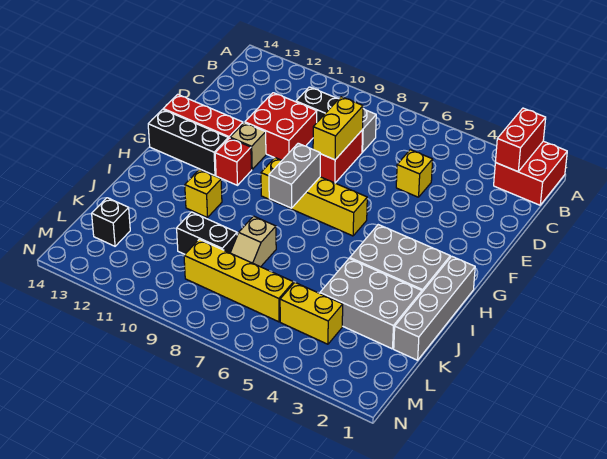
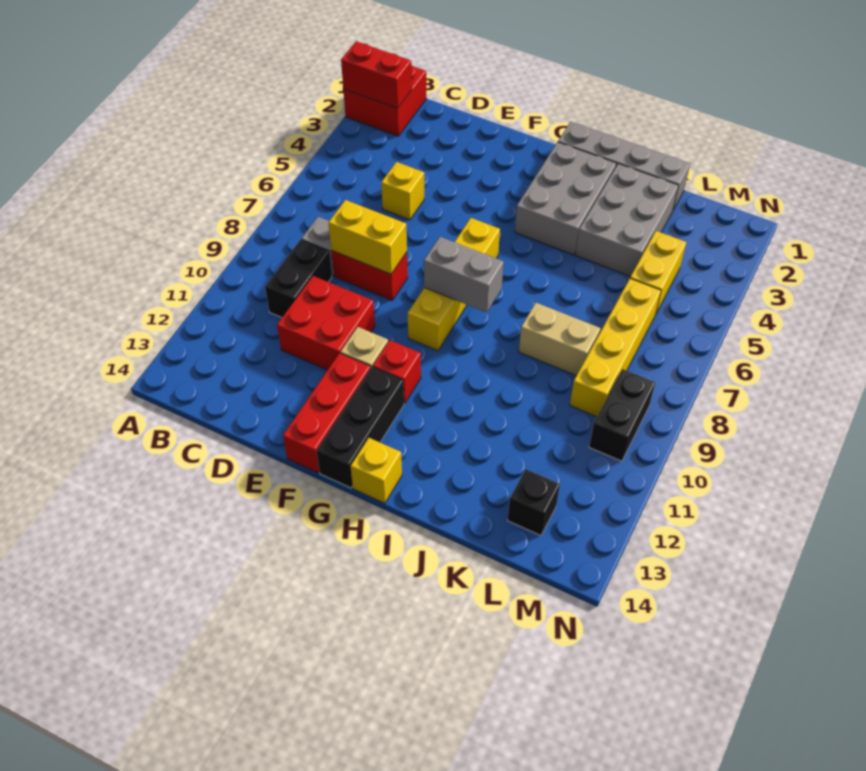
yellow 1x1 brick [185,170,222,218] -> yellow 1x1 brick moved to [351,438,402,503]
tan 1x2 slope [230,216,276,267] -> tan 1x2 brick [519,303,600,376]
black 1x2 brick [177,212,237,254] -> black 1x2 brick moved to [589,369,655,461]

